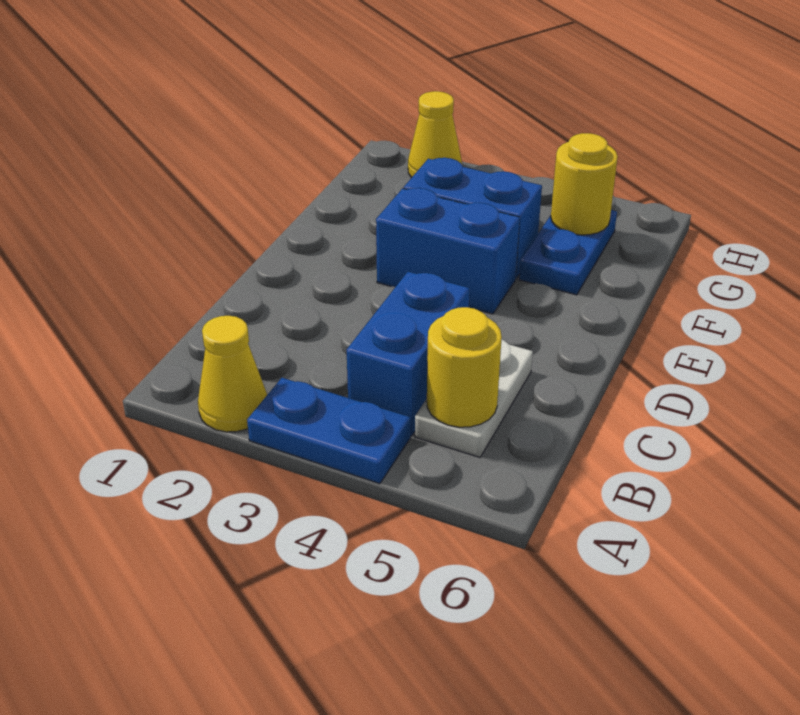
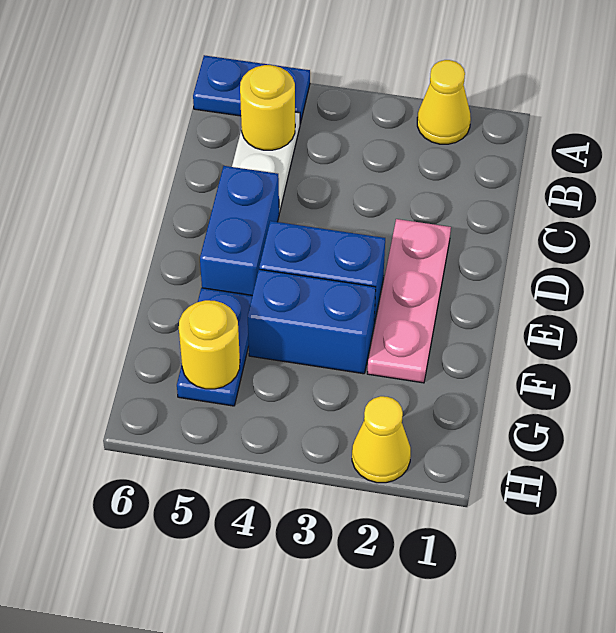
blue 1x2 plate [247,378,410,484] -> blue 1x2 plate moved to [193,55,310,124]
blue 1x2 brick [347,272,469,436] -> blue 1x2 brick moved to [200,166,279,295]
none -> pink 1x3 plate [367,219,451,383]

